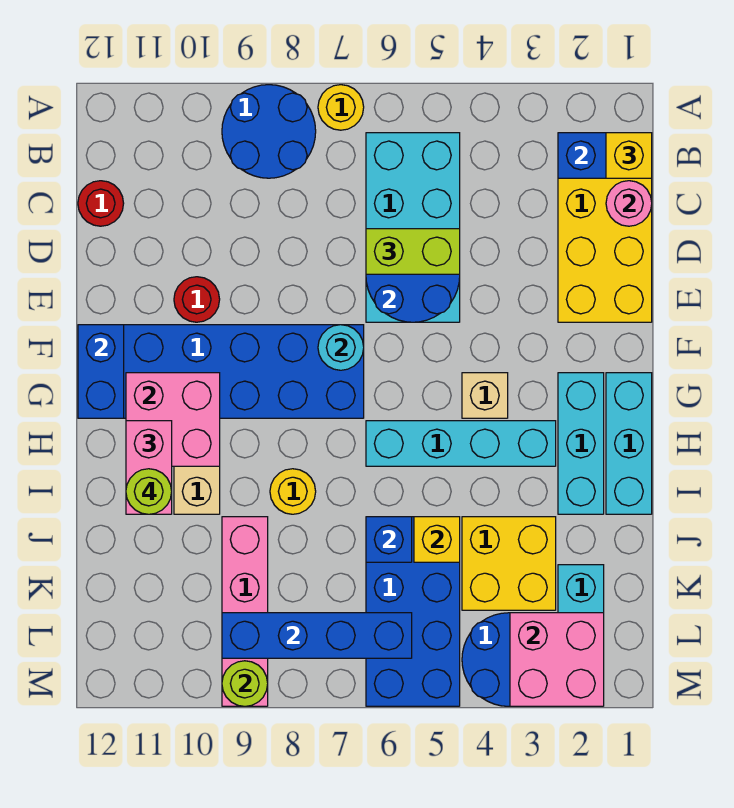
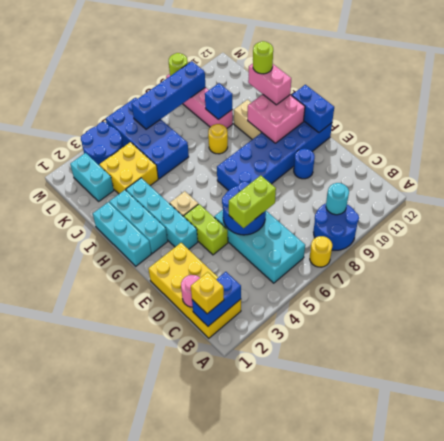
red 1x1 round brick [78,181,124,226] -> none
none -> lime 1x2 brick [184,204,228,255]
red 1x1 round brick [174,277,220,322] -> blue 1x1 round brick [294,149,315,179]
cyan 1x1 round brick [318,325,364,370] -> cyan 1x1 round brick moved to [326,183,349,215]
cyan 1x4 brick [366,421,556,466] -> cyan 1x4 brick turned to [126,178,198,249]
yellow 1x1 brick [414,517,460,562] -> none
blue 1x1 brick [366,517,412,562] -> blue 1x1 brick moved to [205,83,232,120]
pink 2x2 brick [510,613,604,706] -> none

